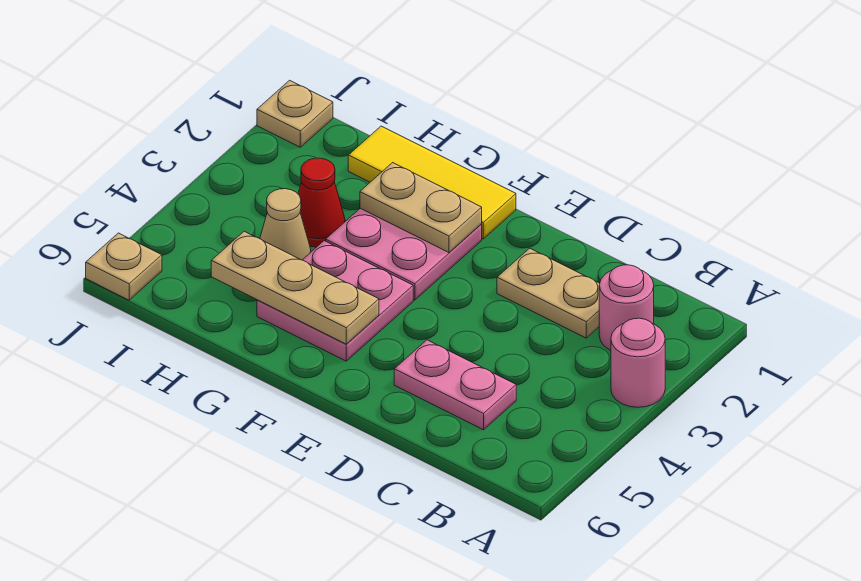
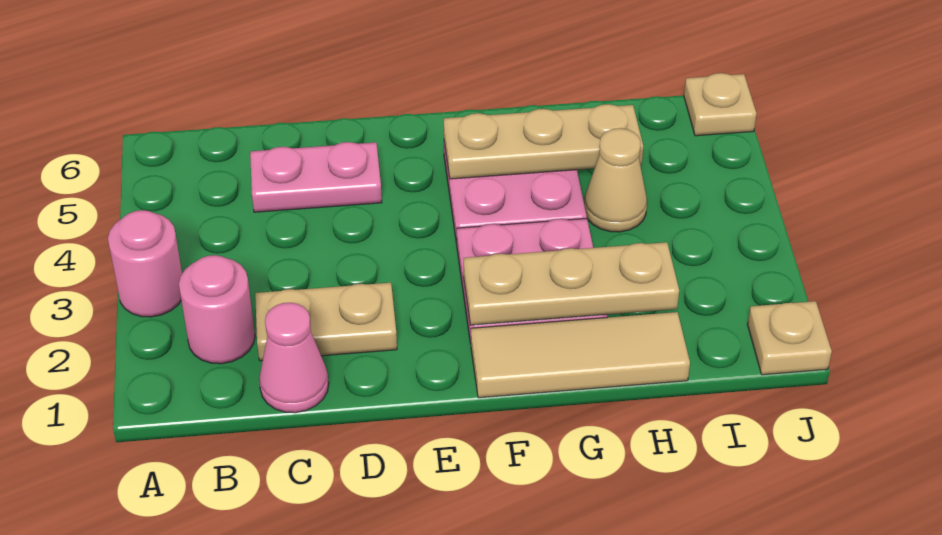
none -> pink 1x1 cone [259,303,329,413]
yellow 1x3 tile [348,126,516,239] -> tan 1x3 tile [471,312,690,398]
tan 1x2 plate [360,163,482,252] -> tan 1x3 plate [464,242,679,325]
red 1x1 cone [298,158,345,247] -> none

